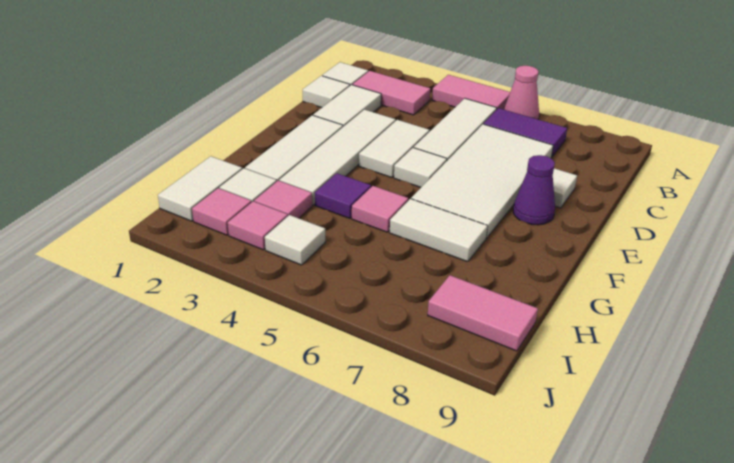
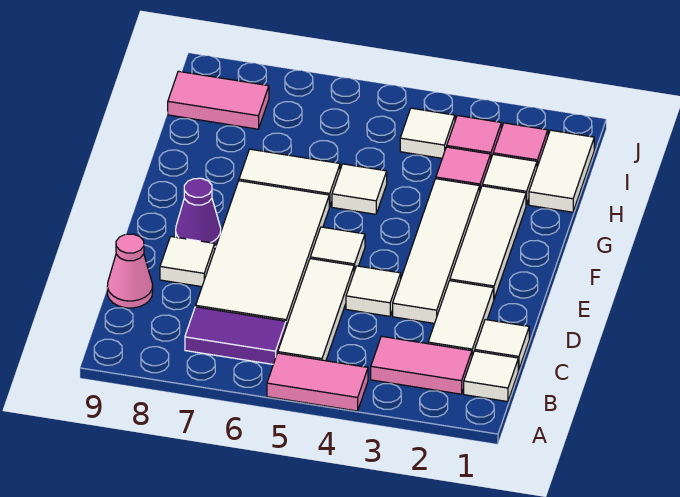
pink 1x1 cone [504,66,539,119] -> pink 1x1 cone moved to [107,234,153,308]
white 1x2 tile [359,120,429,178] -> white 1x1 tile [346,266,401,316]
purple 1x1 tile [315,173,371,218] -> none
pink 1x1 tile [352,186,408,232] -> white 1x1 tile [332,164,387,214]

